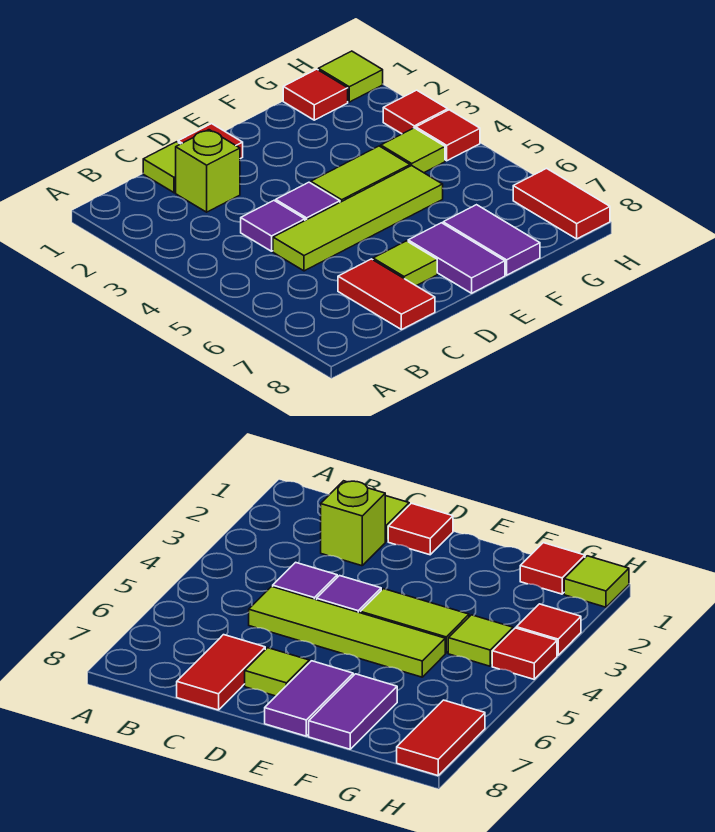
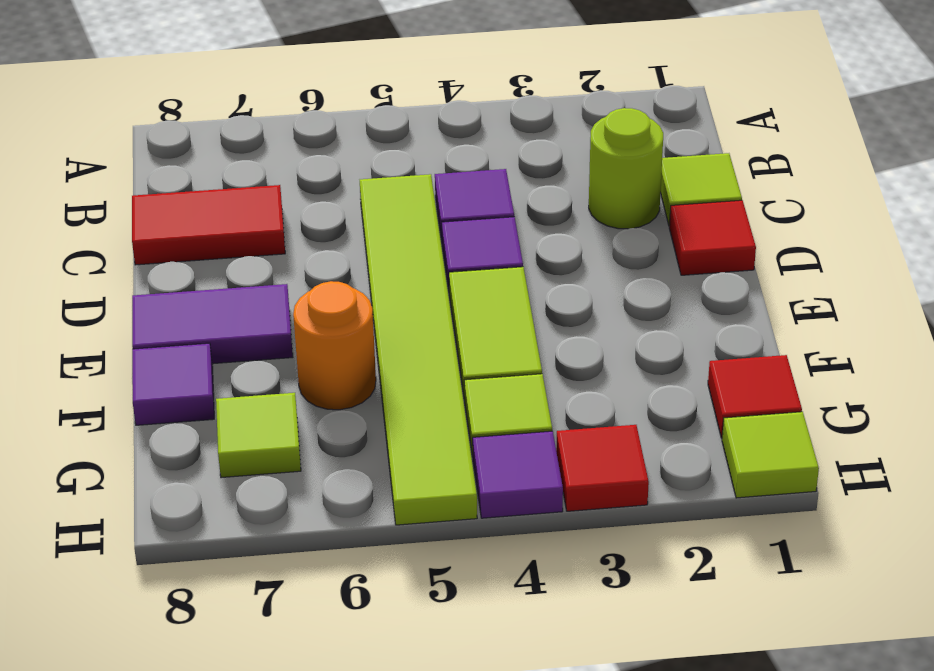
lime 1x1 brick [176,130,240,212] -> lime 1x1 round brick [589,108,663,229]
lime 1x4 tile [273,166,443,271] -> lime 1x6 tile [360,174,477,525]
lime 1x1 tile [373,241,437,286] -> lime 1x1 tile moved to [216,393,301,478]
none -> orange 1x1 round brick [293,281,376,410]
purple 1x2 tile [443,205,540,275] -> purple 1x1 tile [132,343,214,425]
red 1x1 tile [416,110,480,161] -> purple 1x1 tile [473,431,563,518]
red 1x2 tile [513,168,610,239] -> none

